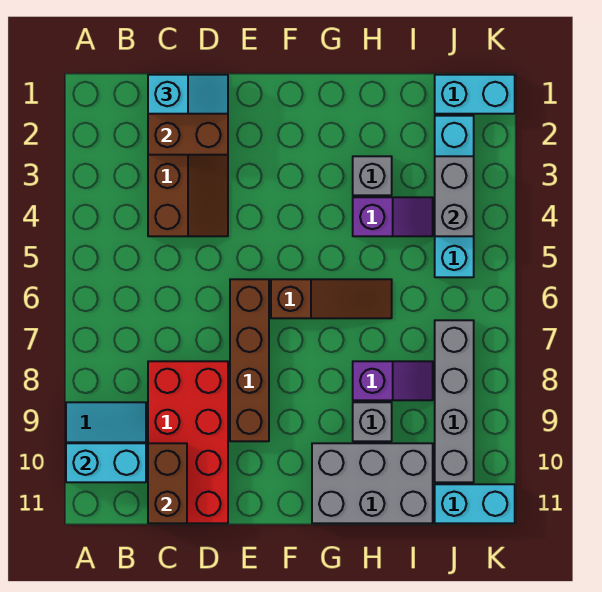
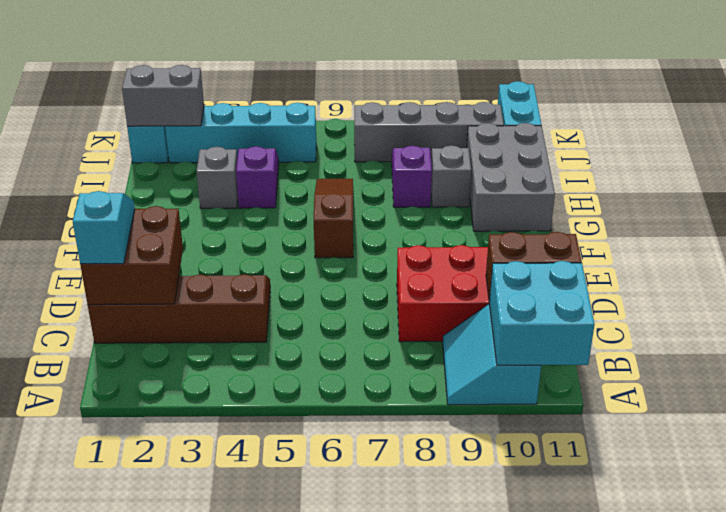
cyan 1x2 brick [66,443,146,482] -> cyan 2x2 brick [489,261,595,365]
brown 1x4 brick [230,279,269,441] -> none
grey 1x2 brick [435,156,474,236] -> grey 1x2 brick moved to [122,65,204,127]

